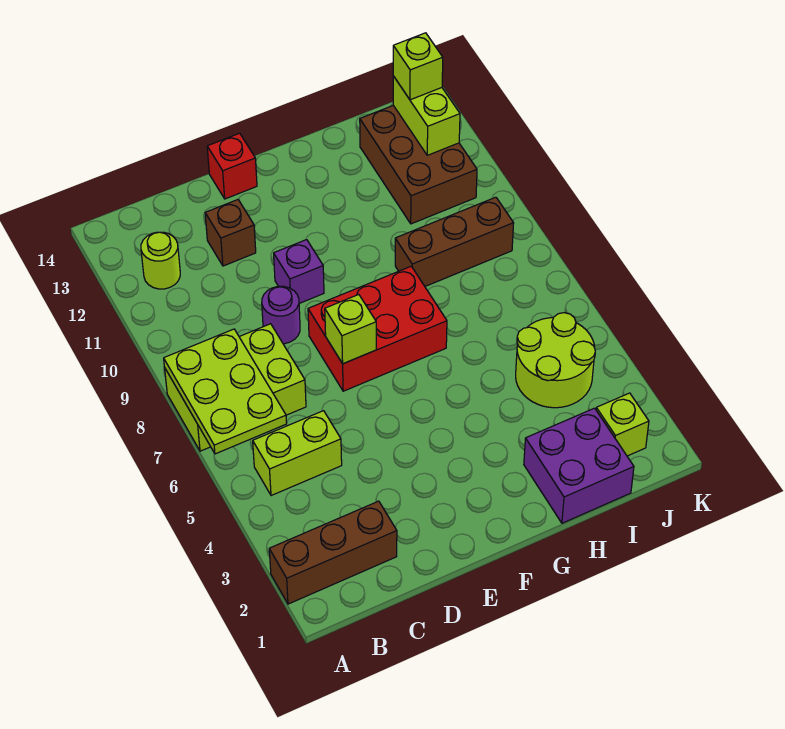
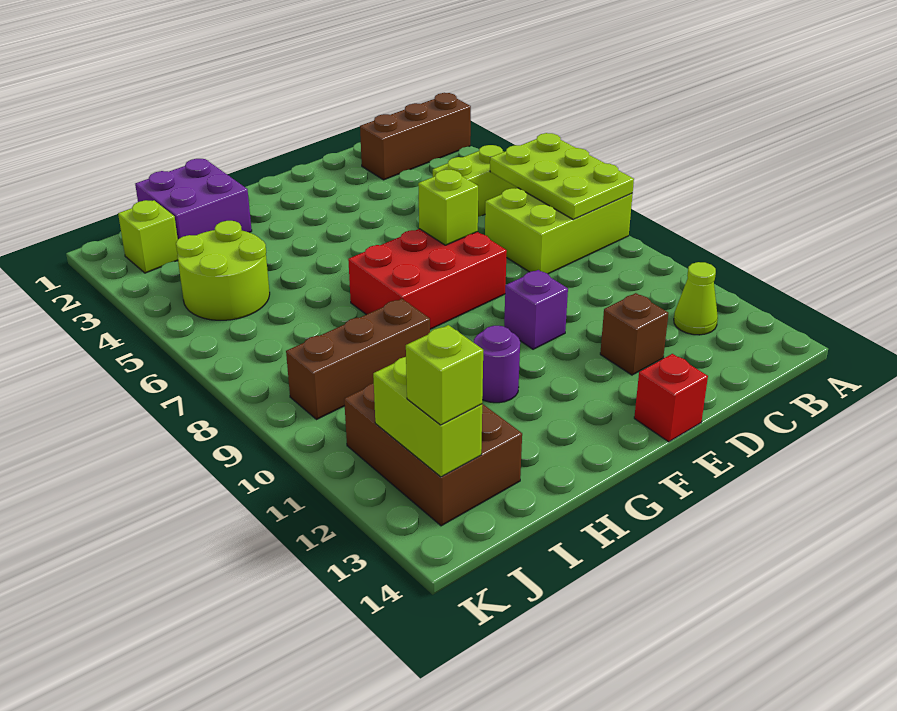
lime 1x1 round brick [141,232,180,289] -> lime 1x1 cone [674,262,718,335]
purple 1x1 round brick [262,286,300,344] -> purple 1x1 round brick moved to [474,326,520,403]

